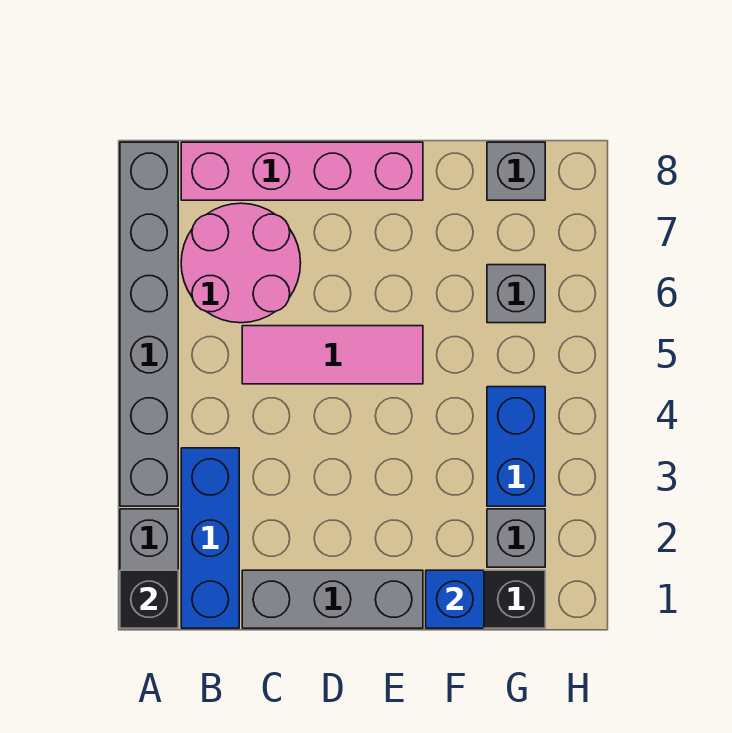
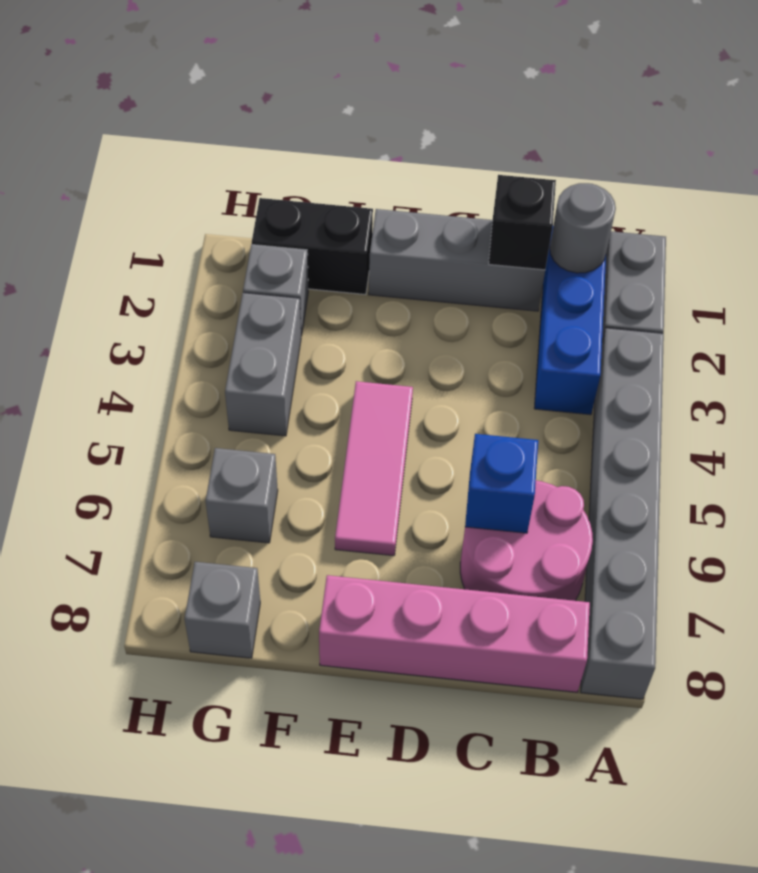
black 1x1 brick [120,570,178,628] -> black 1x1 brick moved to [489,175,556,270]
none -> grey 1x1 round brick [550,183,616,273]
pink 1x3 tile [242,326,423,384] -> pink 1x3 tile turned to [335,381,413,556]
blue 1x1 brick [426,570,484,628] -> blue 1x1 brick moved to [465,434,538,533]
blue 1x2 brick [487,387,545,506] -> grey 1x2 brick [225,293,301,436]

